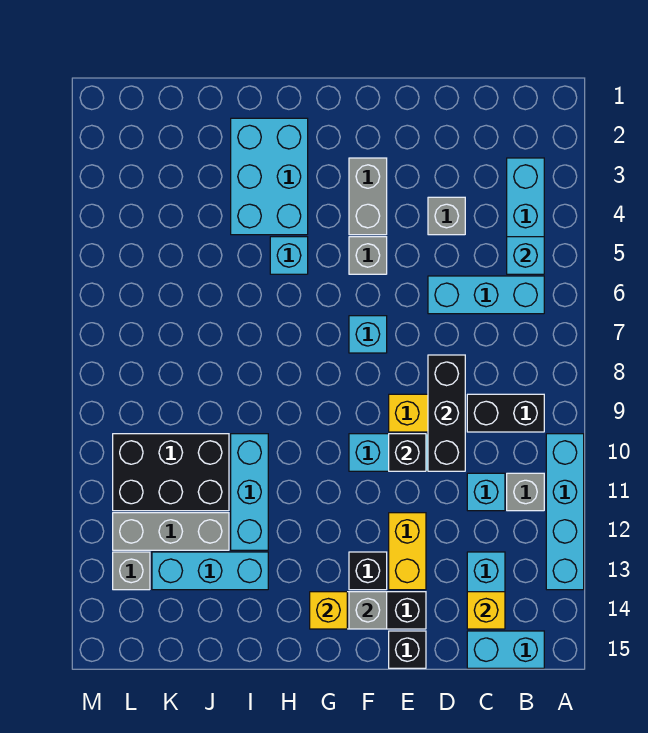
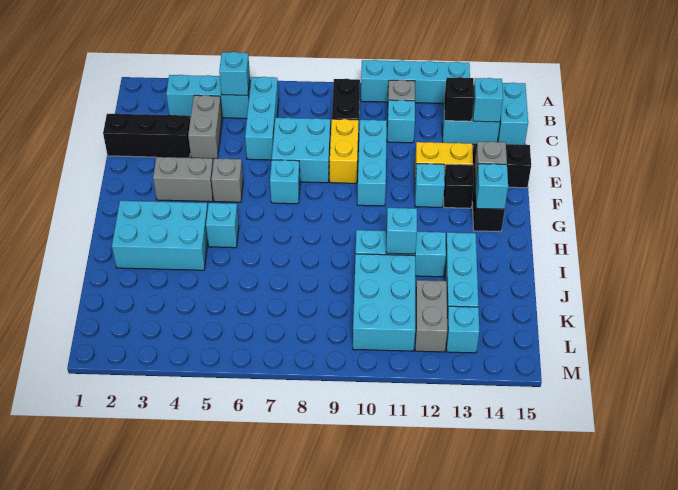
yellow 1x1 brick [467,592,505,629] -> cyan 1x1 brick [473,78,503,122]
grey 1x1 brick [428,197,465,235] -> grey 1x2 brick [188,95,222,159]
none -> cyan 2x2 brick [272,118,330,183]
black 1x3 brick [428,355,465,471] -> black 1x3 brick moved to [103,113,190,158]
black 1x1 brick [389,434,426,471] -> black 1x1 brick moved to [444,77,474,121]
none -> cyan 1x1 brick [415,164,445,207]
yellow 1x1 brick [310,592,347,629] -> cyan 1x1 brick [475,164,508,209]
none -> cyan 1x1 brick [386,208,417,254]
black 2x3 brick [113,434,229,511] -> cyan 2x3 brick [353,254,415,351]
grey 1x3 brick [113,513,229,550] -> grey 1x2 brick [415,280,447,352]
grey 1x1 brick [113,552,150,590] -> cyan 1x1 brick [446,306,479,353]

